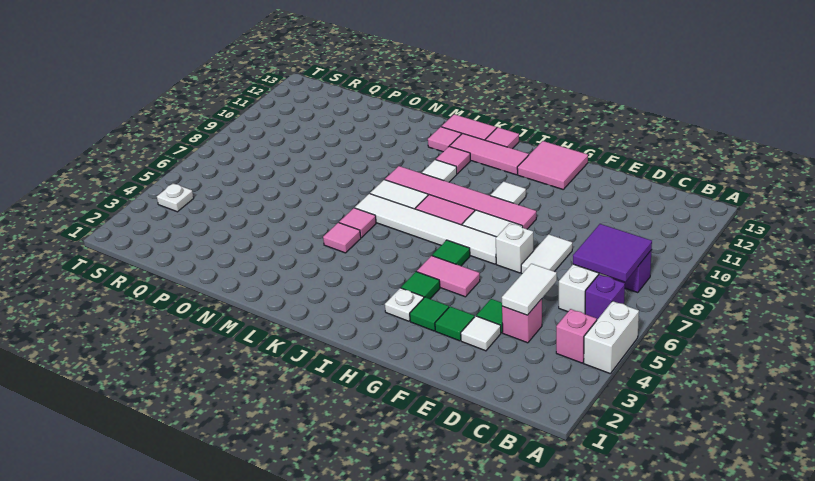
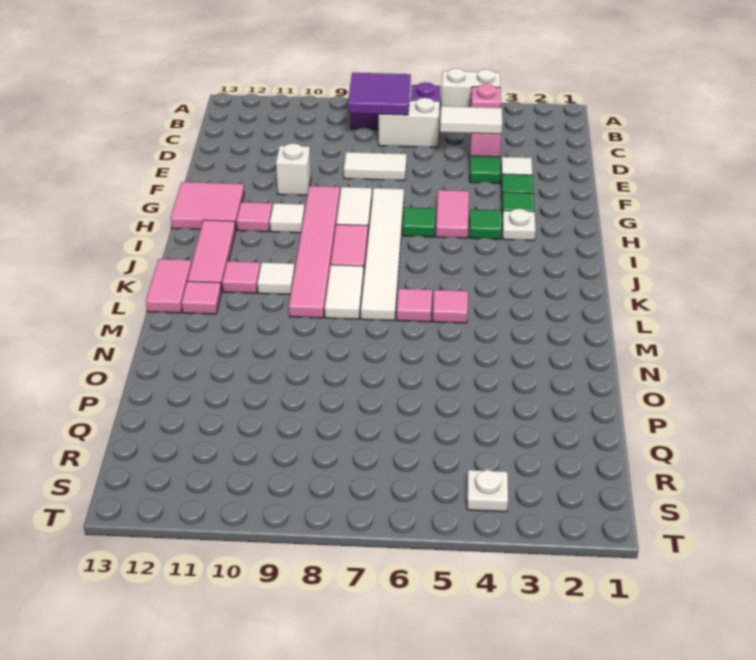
white 1x1 brick [496,223,534,273] -> white 1x1 brick moved to [276,143,311,195]
pink 1x1 tile [486,127,519,149] -> pink 1x1 tile moved to [237,202,272,232]

